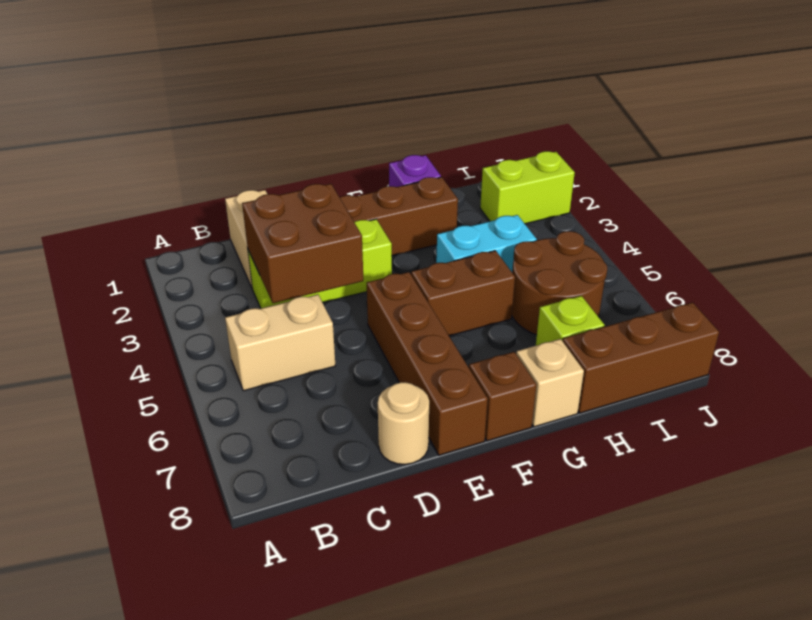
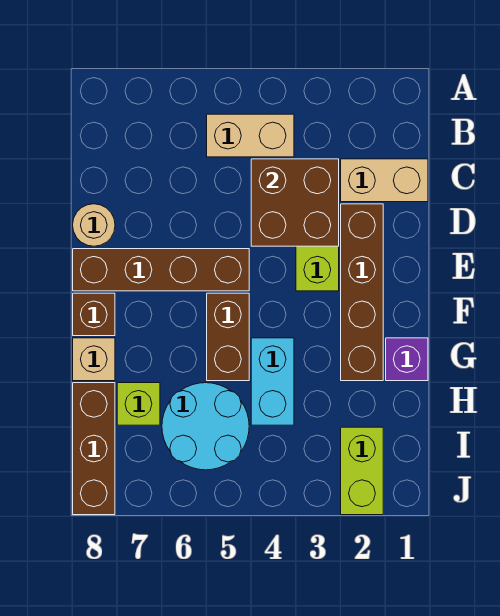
tan 1x2 brick [225,294,335,391] -> tan 1x2 brick turned to [207,114,294,157]
brown 2x2 round brick [512,231,607,335] -> cyan 2x2 round brick [162,383,249,470]

